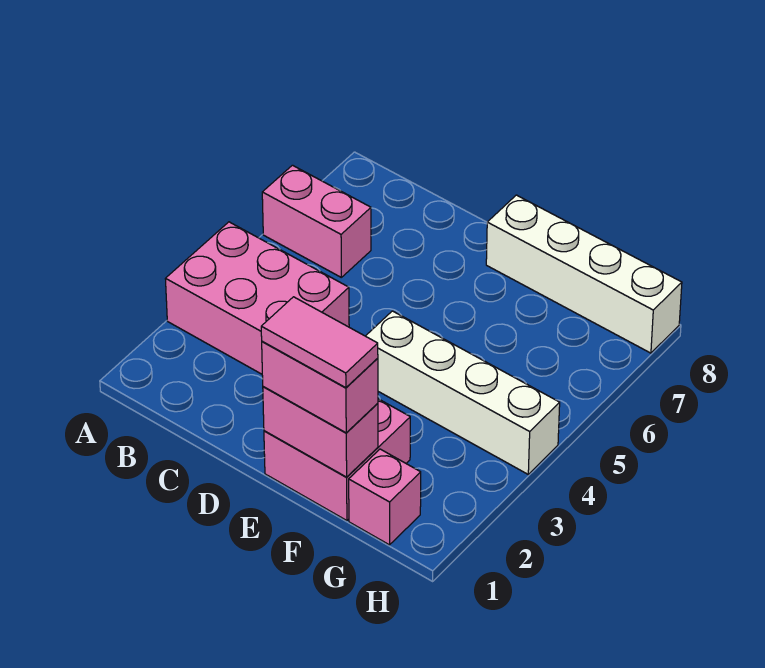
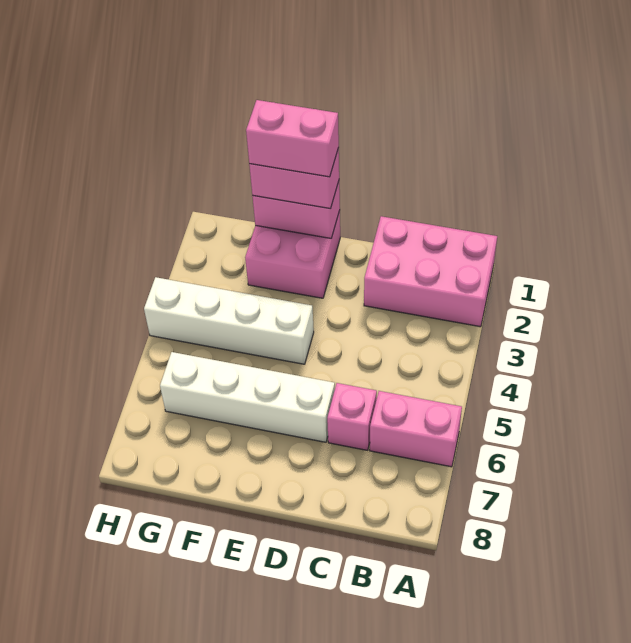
pink 2x3 brick [165,222,349,374] -> pink 2x3 brick moved to [364,216,497,327]
pink 1x2 tile [261,297,378,388] -> pink 1x2 brick [246,100,339,177]
white 1x4 brick [486,195,682,353] -> white 1x4 brick moved to [160,352,335,442]
pink 1x1 brick [349,449,421,545] -> pink 1x1 brick moved to [327,383,377,450]

